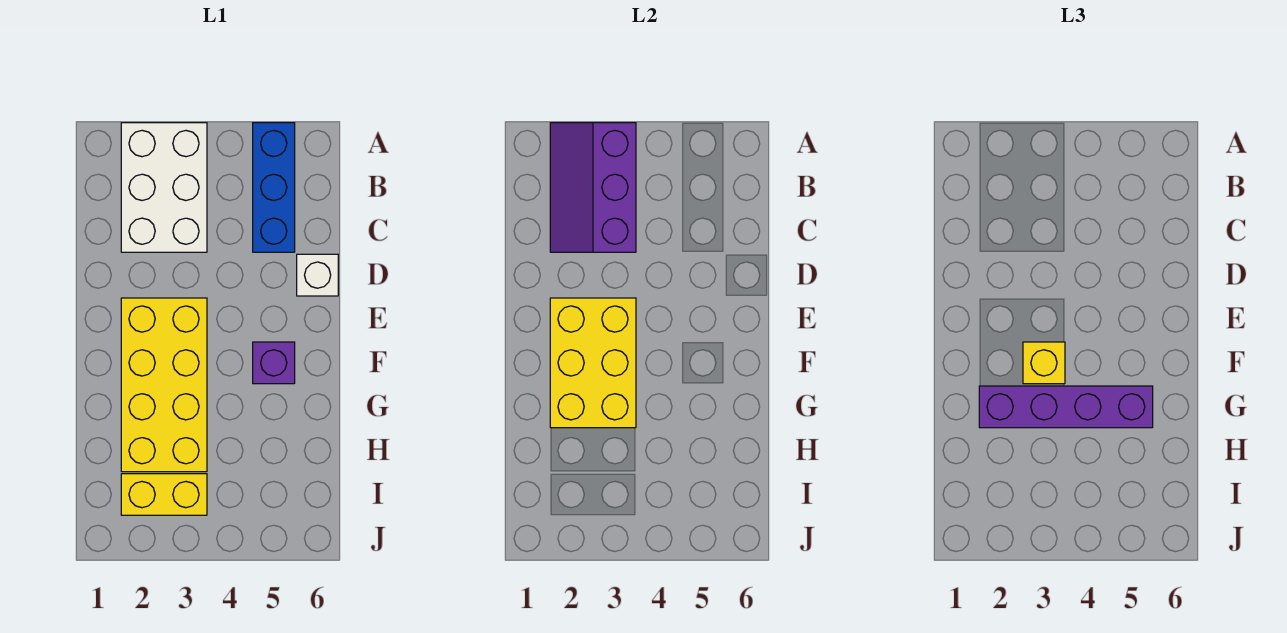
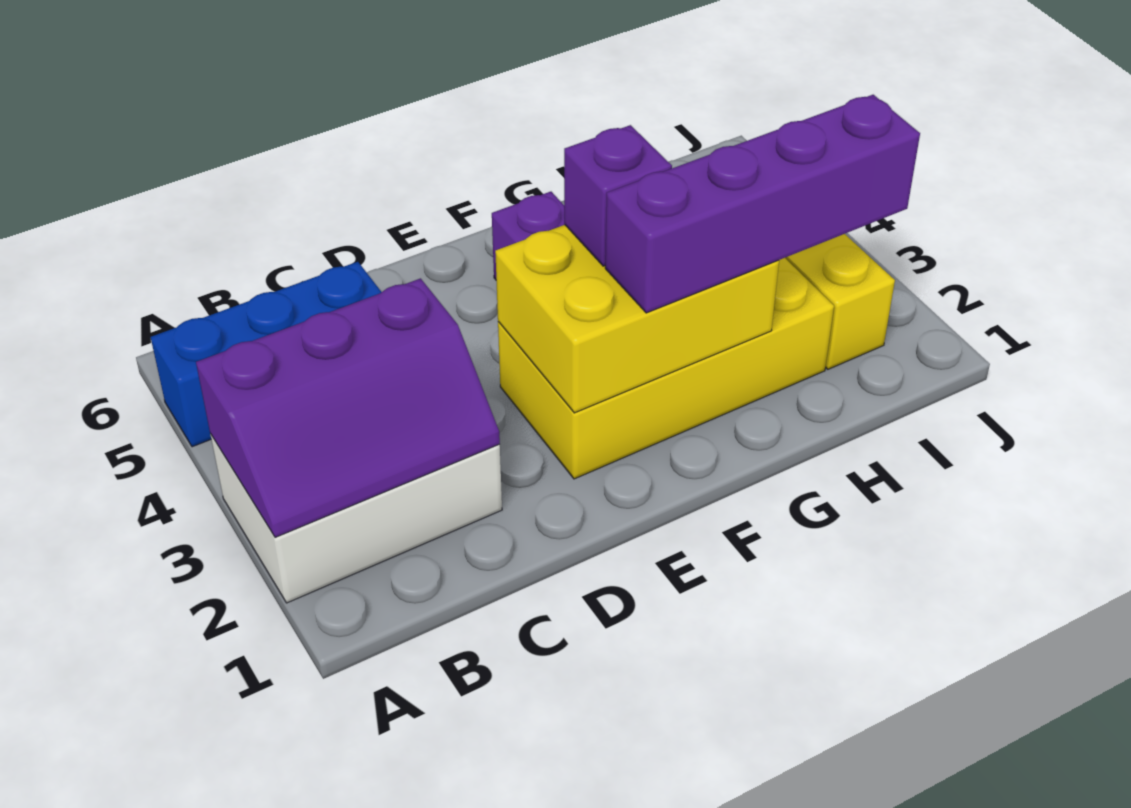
white 1x1 brick [297,254,338,296] -> none
yellow 1x1 brick [1023,342,1065,384] -> purple 1x1 brick [564,125,672,266]
purple 1x4 brick [979,386,1153,428] -> purple 1x4 brick turned to [605,95,920,313]

